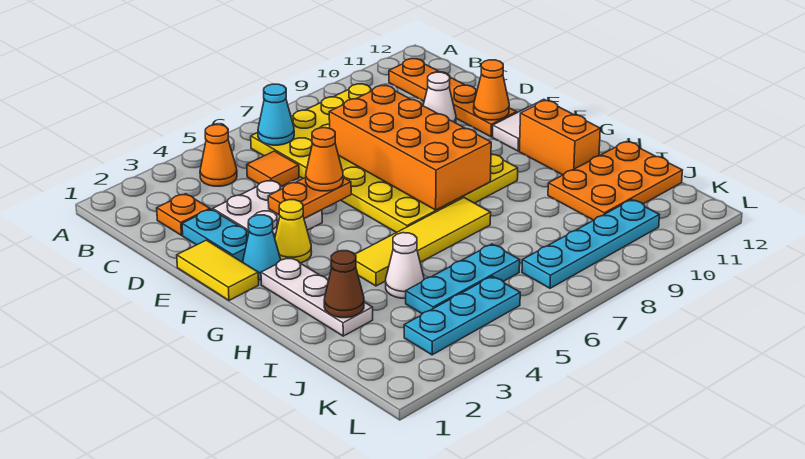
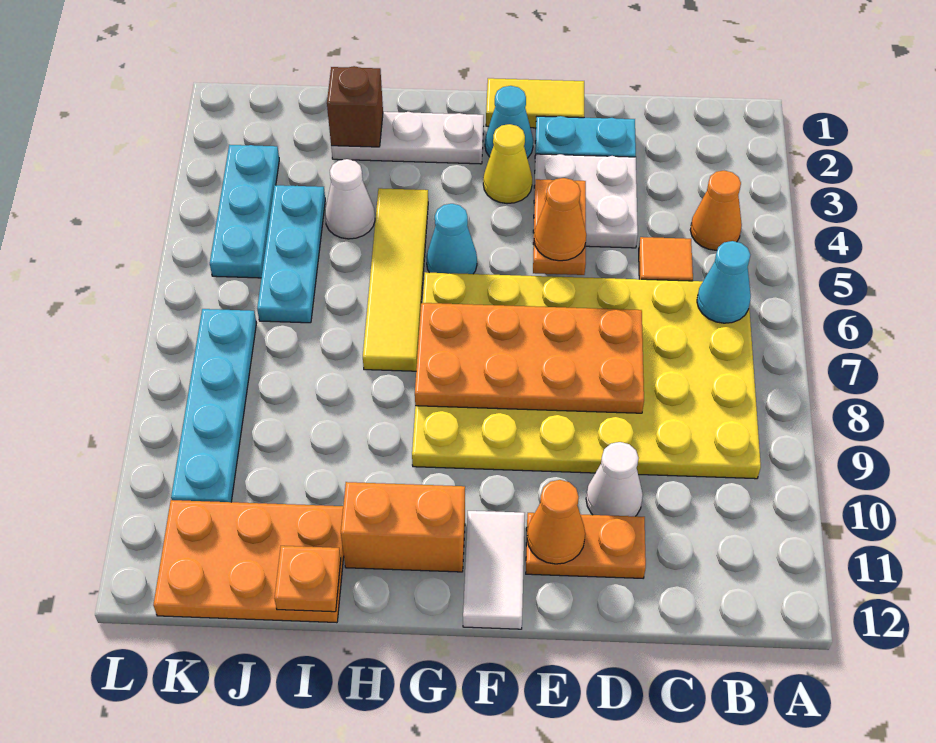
orange 1x4 plate [389,59,517,137] -> orange 1x2 plate [526,513,646,578]
orange 1x1 plate [157,194,210,235] -> orange 1x1 plate moved to [274,546,341,612]
orange 2x4 brick [329,85,491,210] -> orange 2x4 plate [415,303,644,413]
none -> cyan 1x1 cone [426,204,477,274]
brown 1x1 cone [324,251,364,318] -> brown 1x1 brick [327,66,383,147]
orange 2x3 plate [548,142,682,220] -> orange 2x3 plate turned to [153,500,344,623]

